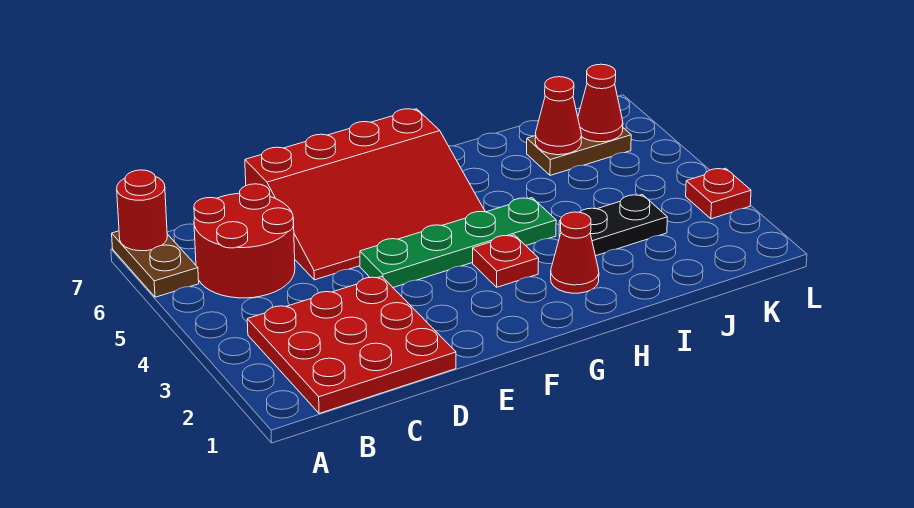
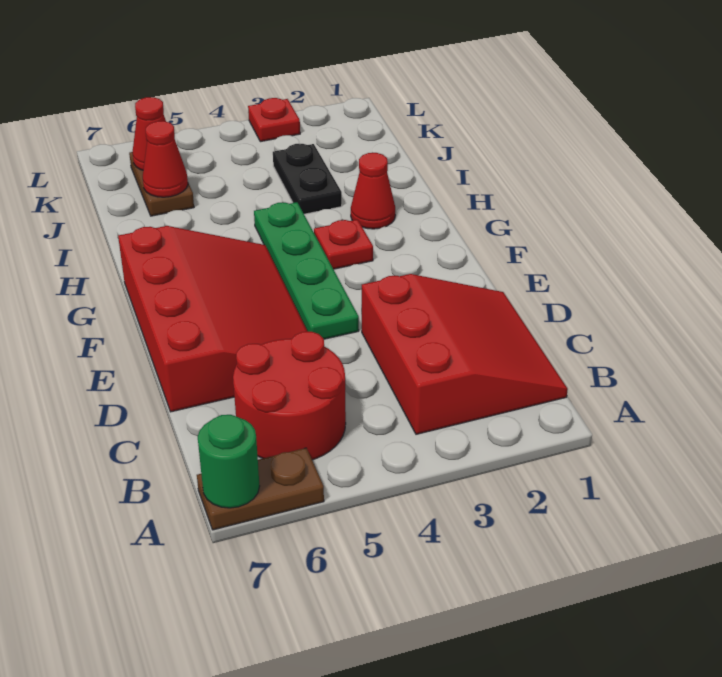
red 1x1 round brick [117,170,167,251] -> green 1x1 round brick [198,415,260,508]
red 3x3 plate [247,276,456,414] -> red 3x3 slope [362,274,568,434]

